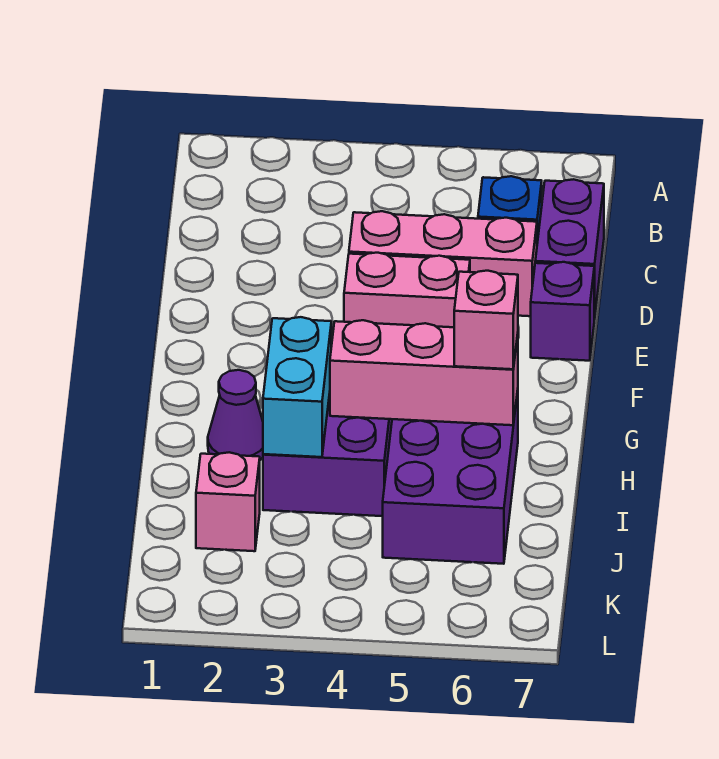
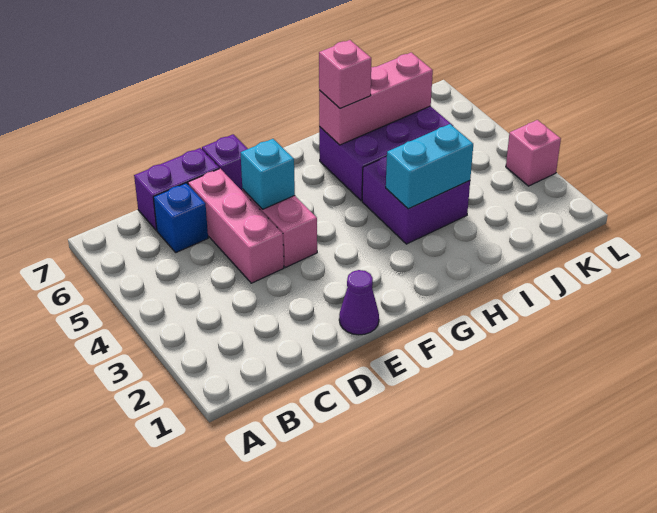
none -> cyan 1x1 brick [241,139,295,209]
purple 1x1 cone [208,370,263,460] -> purple 1x1 cone moved to [339,270,379,335]
pink 1x3 brick [330,320,518,425] -> pink 1x3 brick turned to [319,52,433,145]
pink 1x1 brick [196,452,260,551] -> pink 1x1 brick moved to [506,120,561,186]

